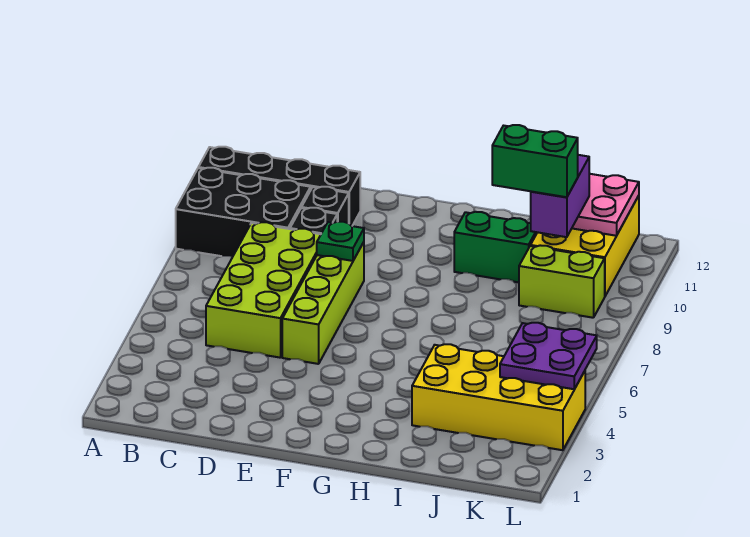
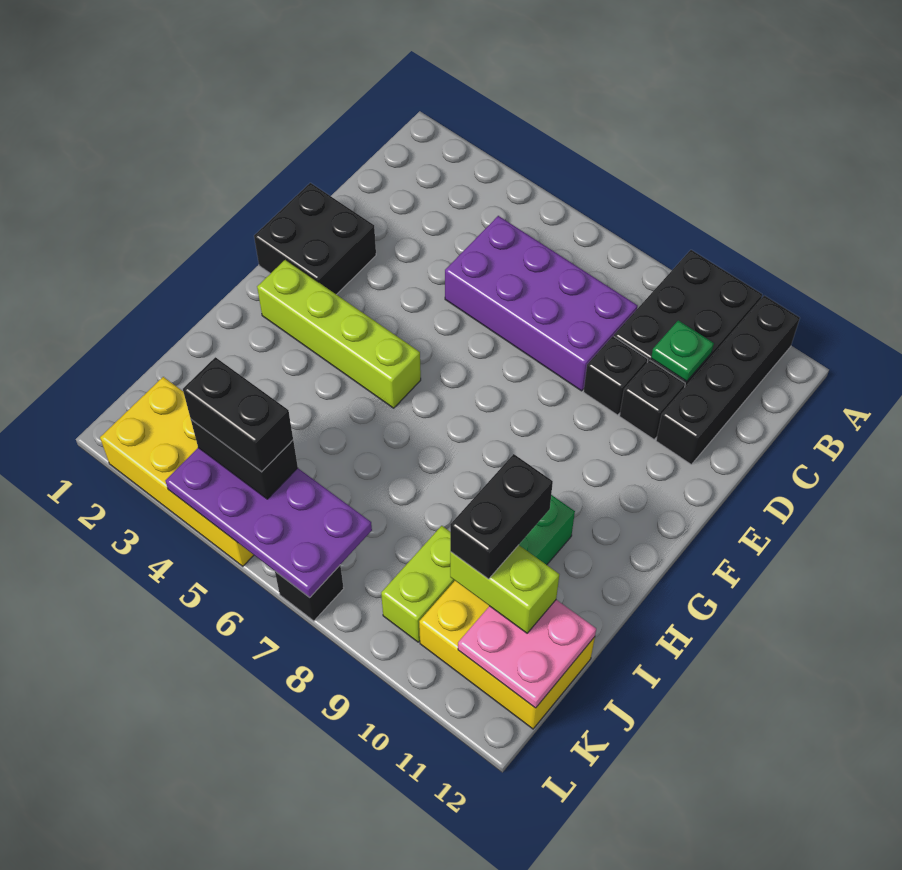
lime 2x4 brick [206,222,321,358] -> purple 2x4 brick [445,216,638,391]
none -> black 2x2 brick [254,183,376,295]
lime 1x4 brick [282,242,364,364] -> lime 1x4 brick moved to [257,260,421,408]
green 1x1 plate [317,222,364,261] -> green 1x1 plate moved to [651,320,714,382]
yellow 2x4 brick [412,344,585,450] -> yellow 2x4 brick turned to [100,377,254,566]
green 1x2 brick [492,125,578,197] -> black 1x2 brick [450,454,553,579]
purple 1x2 brick [531,155,589,237] -> lime 1x2 brick [450,545,559,633]
purple 2x2 plate [500,323,597,389] -> purple 2x4 plate [165,448,372,597]
none -> black 1x2 brick [191,420,298,499]
none -> black 1x2 brick [183,357,293,472]
none -> black 1x1 brick [275,565,344,621]

